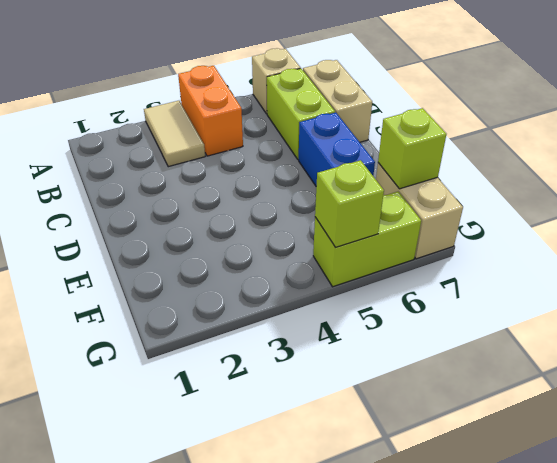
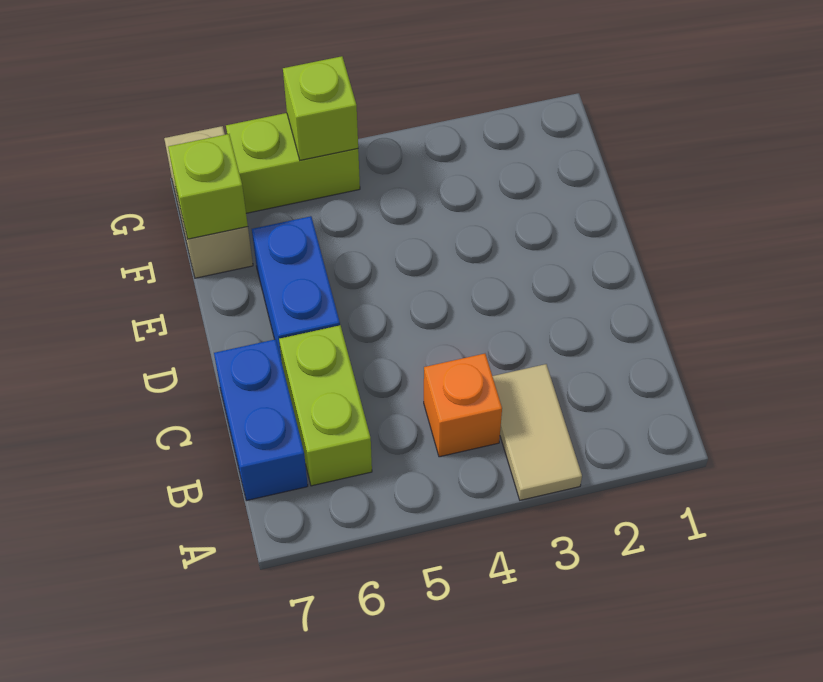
orange 1x2 brick [178,66,243,156] -> orange 1x1 brick [424,354,502,457]
tan 1x1 brick [252,48,301,114] -> none
tan 1x2 brick [303,60,372,142] -> blue 1x2 brick [214,339,308,501]

